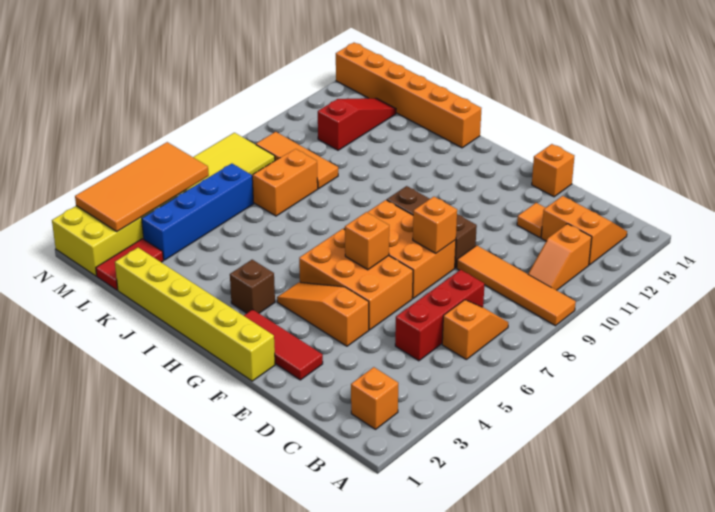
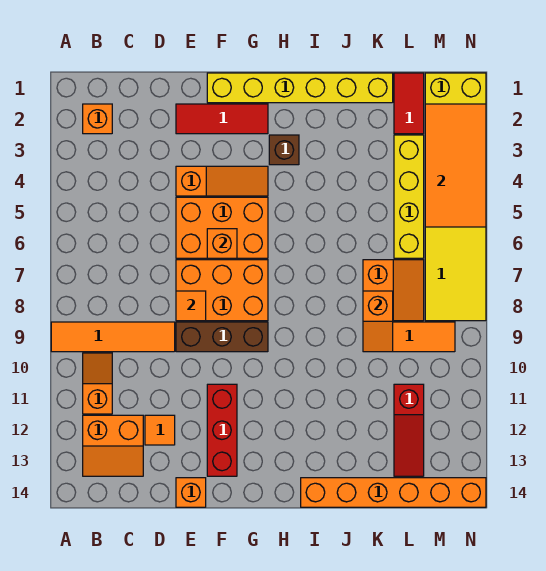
orange 1x2 slope [442,300,508,359] -> orange 1x2 slope moved to [363,291,393,352]
red 1x3 brick [395,270,484,361] -> red 1x3 brick moved to [207,384,237,476]
orange 1x1 brick [413,197,457,253] -> orange 1x1 tile [176,291,206,321]
blue 1x4 brick [142,164,254,260] -> yellow 1x4 brick [394,135,424,258]

